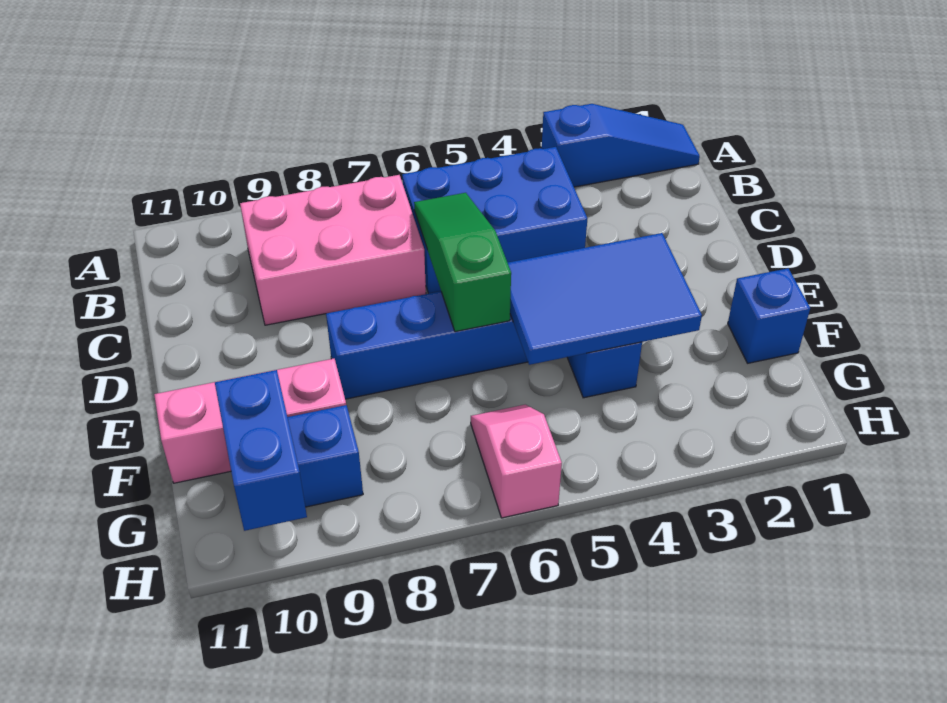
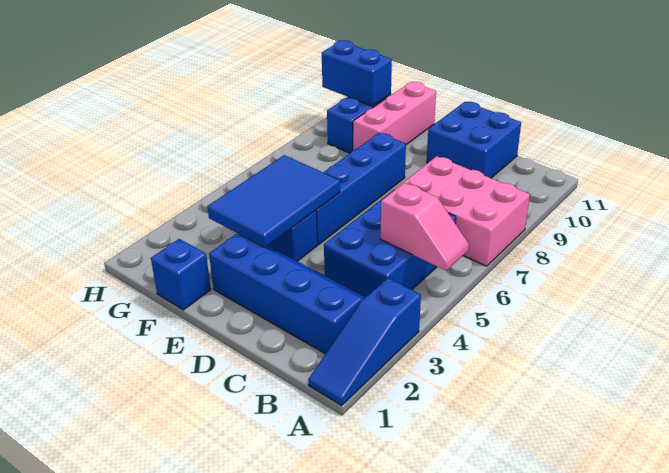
none -> blue 2x4 slope [209,234,365,354]
pink 2x3 brick [240,175,426,325] -> pink 2x3 brick turned to [395,156,530,266]
green 1x3 slope [414,193,511,332] -> none
none -> blue 2x2 brick [427,102,521,178]
pink 1x2 slope [471,404,562,518] -> pink 1x2 slope moved to [381,183,469,270]

